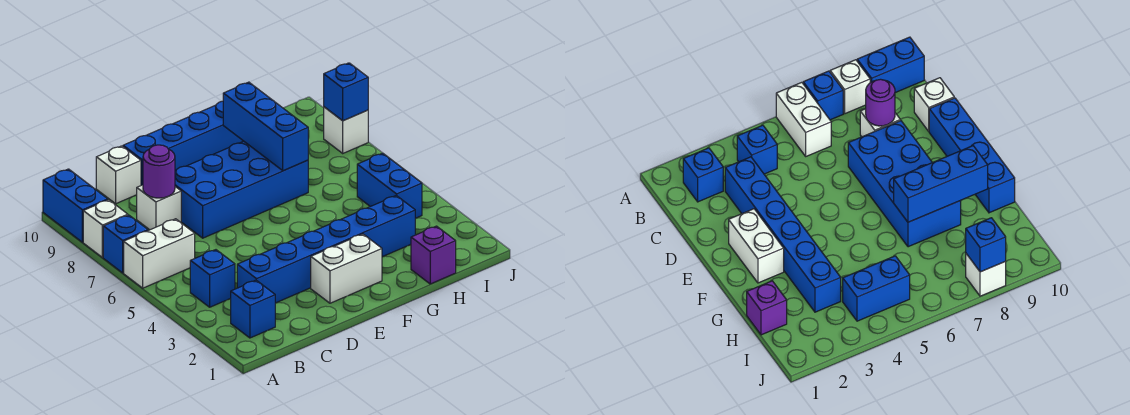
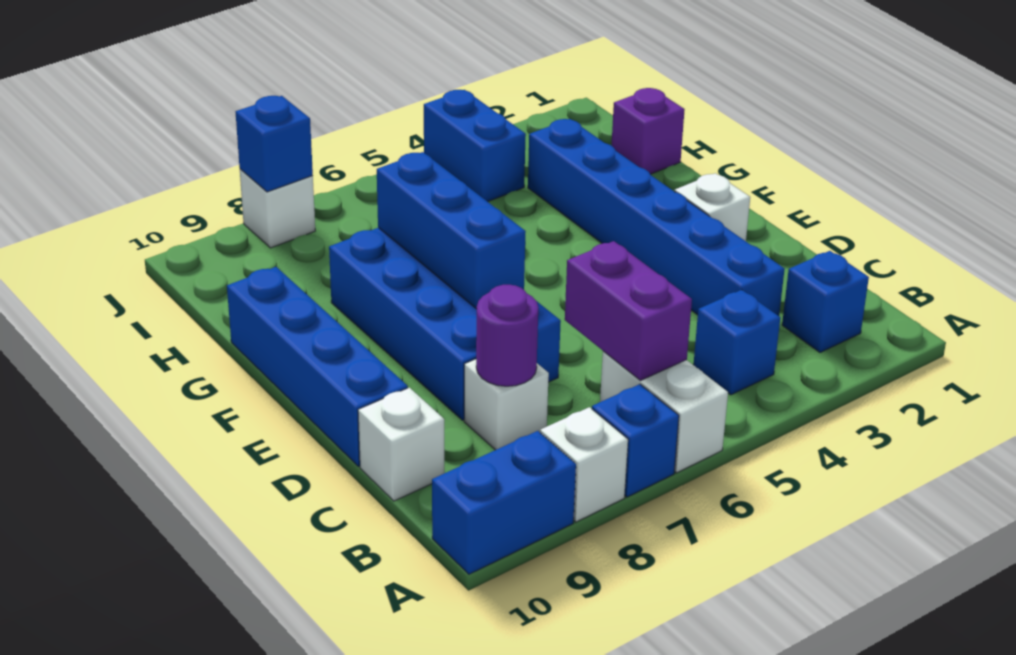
none -> purple 1x2 brick [565,241,692,381]
white 1x2 brick [311,234,382,303] -> white 1x1 brick [675,173,750,241]
blue 1x3 brick [223,82,308,171] -> blue 1x3 brick turned to [377,152,526,309]
blue 1x2 brick [357,153,422,218] -> blue 1x2 brick turned to [424,90,526,202]

